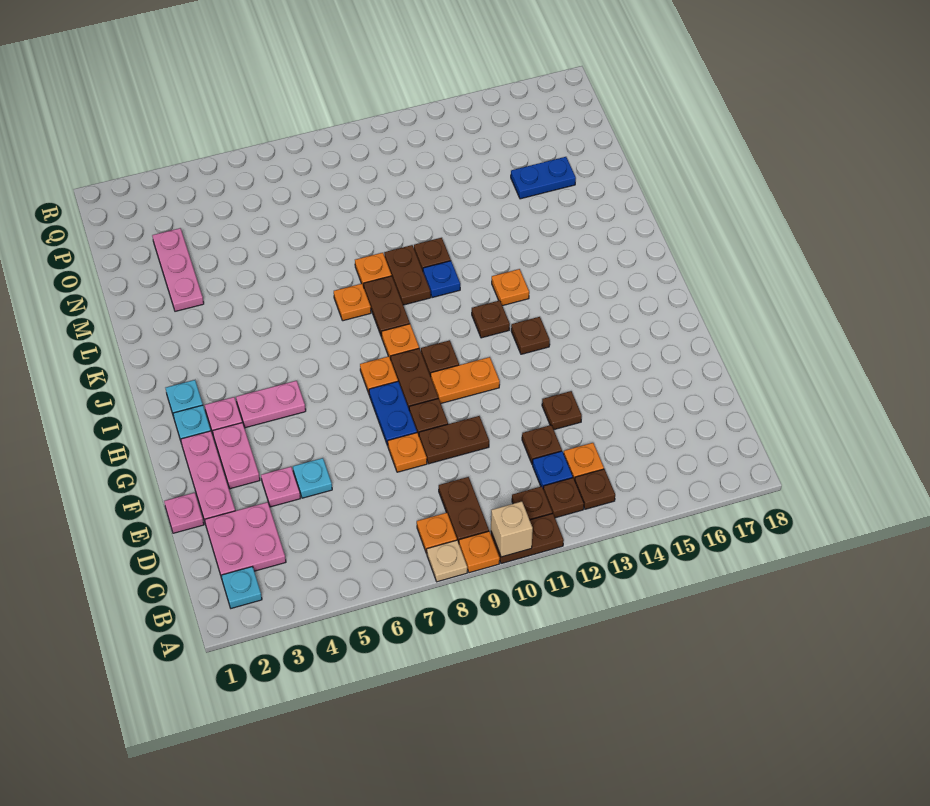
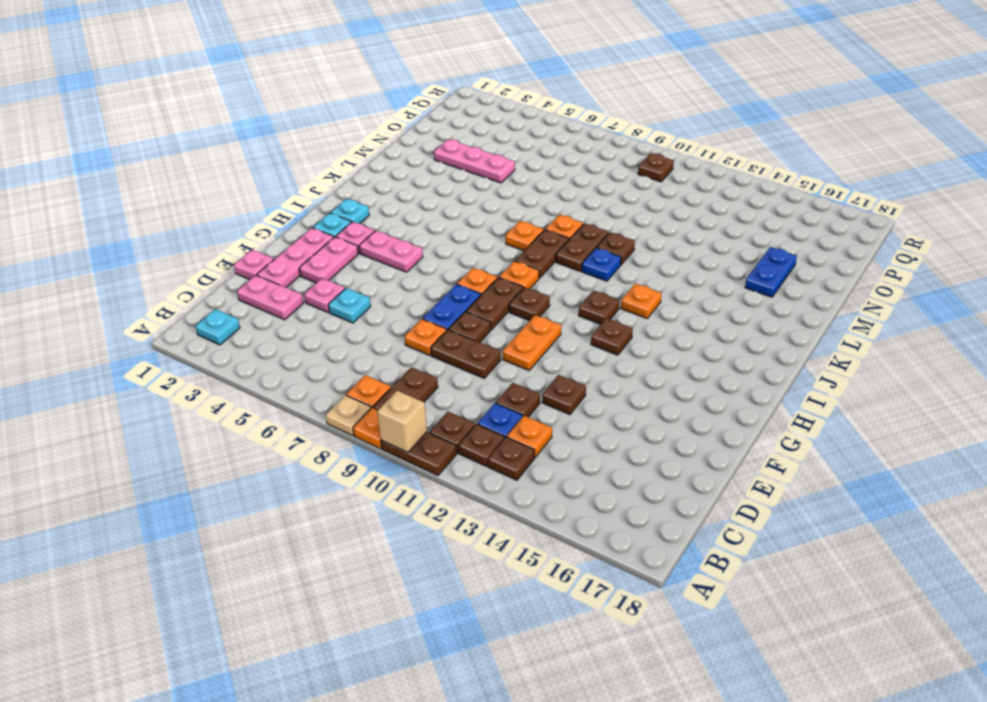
pink 2x2 plate [205,502,286,578] -> pink 1x2 plate [237,275,303,320]
orange 1x2 plate [431,357,500,403] -> orange 1x2 plate turned to [503,315,561,370]
pink 1x3 plate [152,228,204,311] -> pink 1x3 plate turned to [434,139,515,183]
blue 1x2 plate [511,157,576,199] -> blue 1x2 plate turned to [745,247,797,297]
none -> brown 1x1 plate [638,153,674,182]

